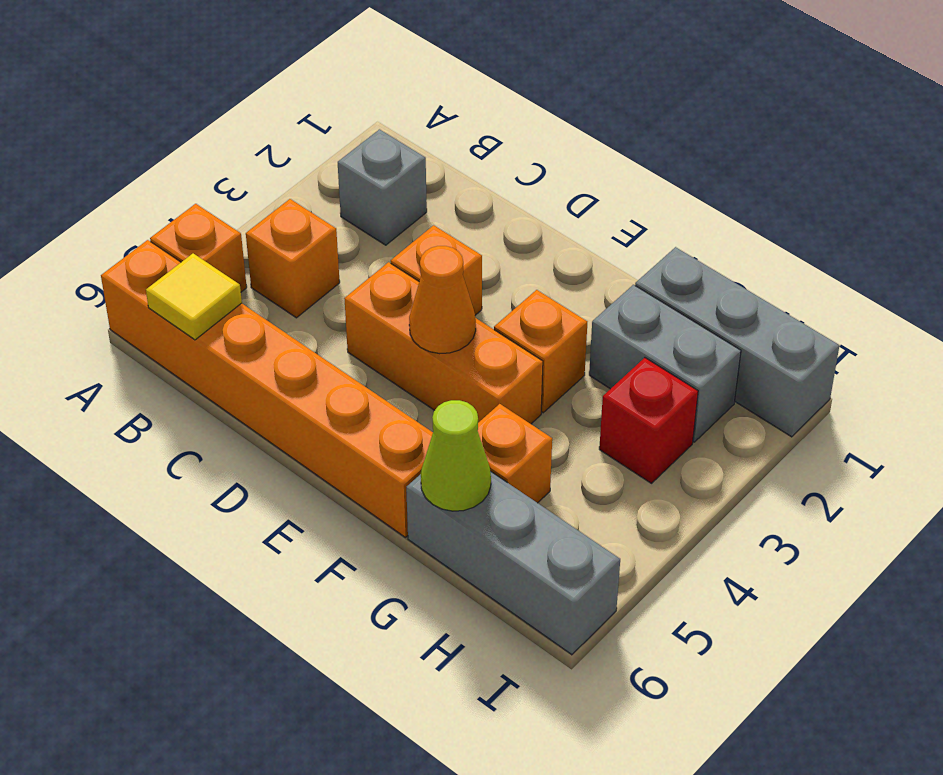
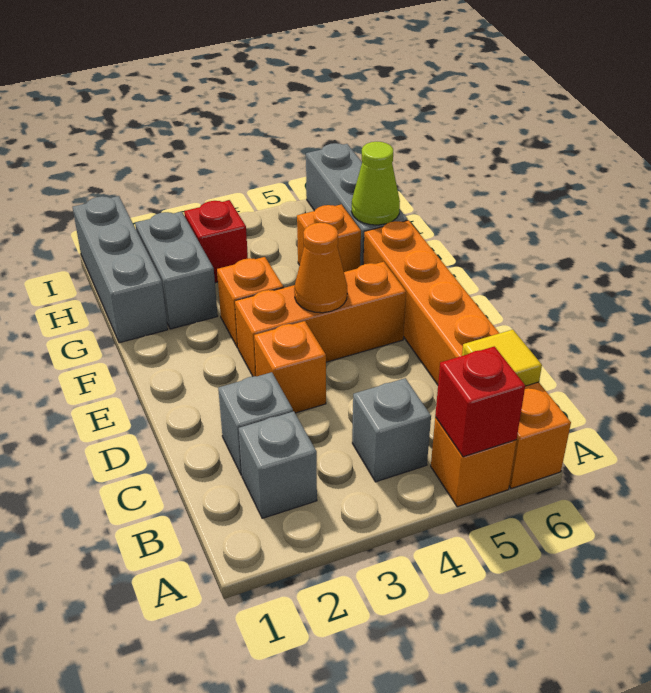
none -> red 1x1 brick [435,346,525,457]
orange 1x1 brick [246,199,340,318] -> grey 1x1 brick [352,378,431,482]
none -> grey 1x1 brick [218,372,293,475]
orange 1x3 brick [344,262,543,424] -> orange 1x3 brick turned to [235,262,406,376]

